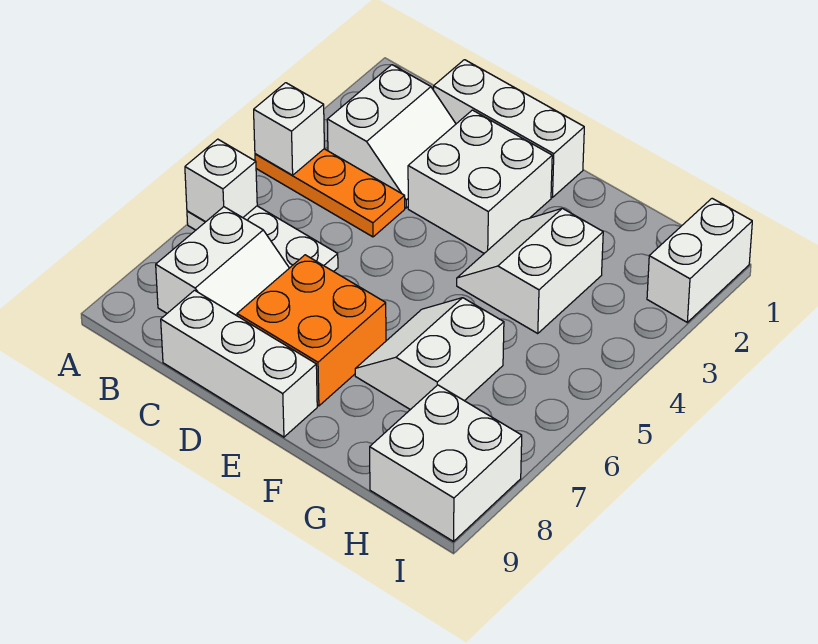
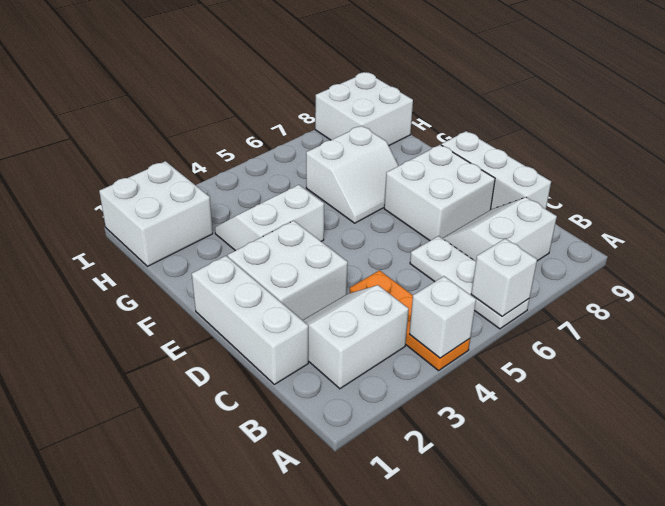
orange 2x2 brick [237,255,386,406] -> white 2x2 brick [384,145,495,241]
white 2x2 slope [457,208,603,334] -> white 2x2 slope turned to [215,185,324,251]
white 1x2 brick [647,198,752,322] -> white 2x2 brick [99,161,213,266]

